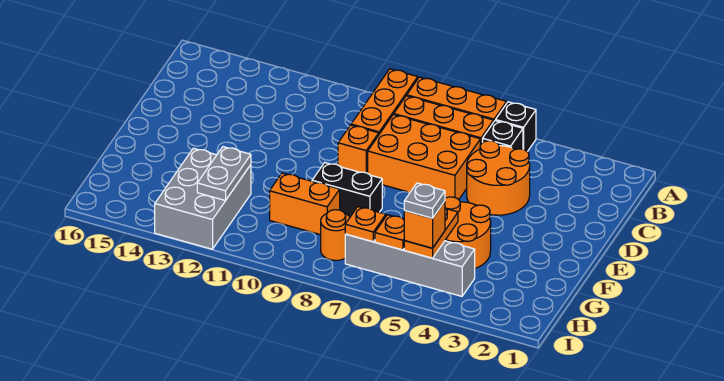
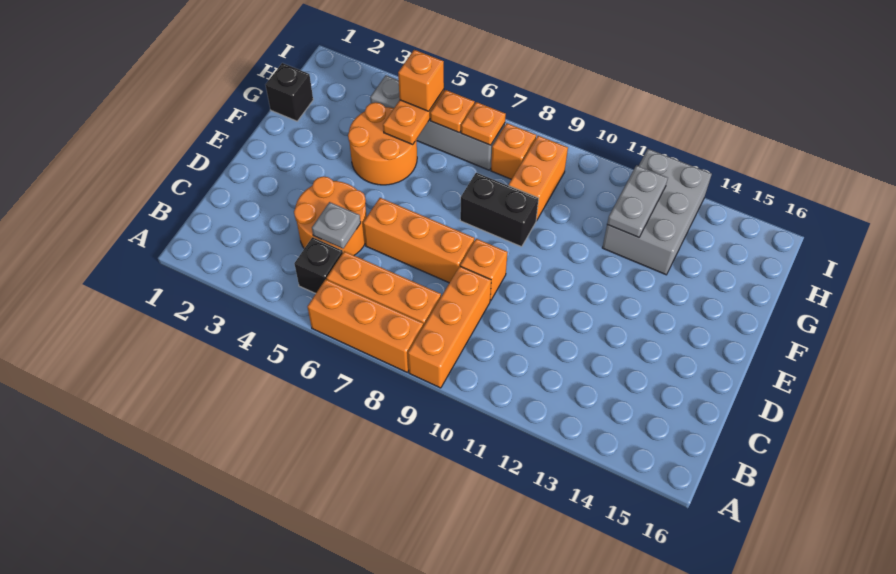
black 1x1 brick [496,102,536,152] -> black 1x1 brick moved to [266,63,313,121]
orange 2x3 brick [368,114,480,199] -> orange 1x3 brick [363,198,475,283]
orange 1x2 brick [270,173,340,235] -> orange 1x2 brick turned to [509,136,568,221]
grey 1x1 plate [404,183,445,218] -> grey 1x1 plate moved to [312,202,361,248]
orange 1x1 round brick [321,210,350,260] -> orange 1x1 brick [491,123,536,179]

